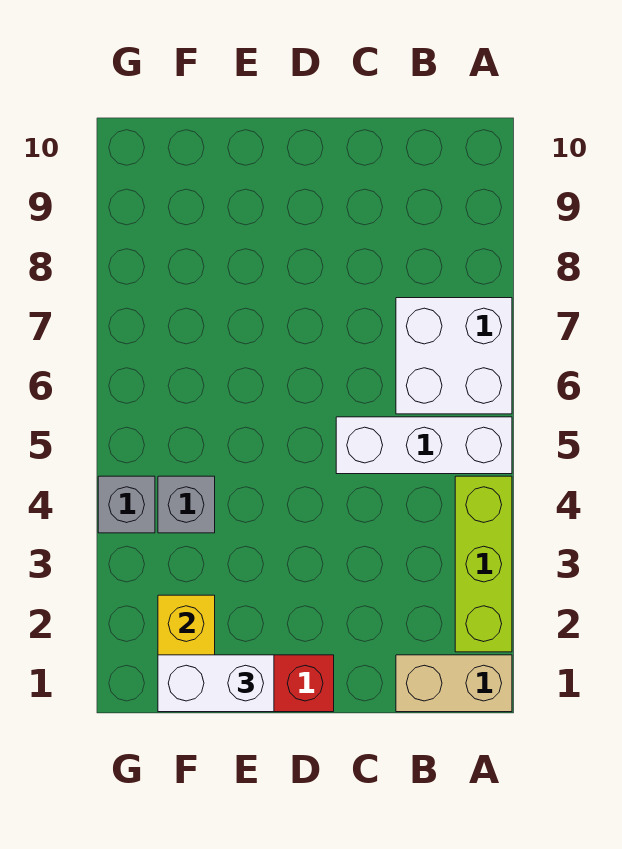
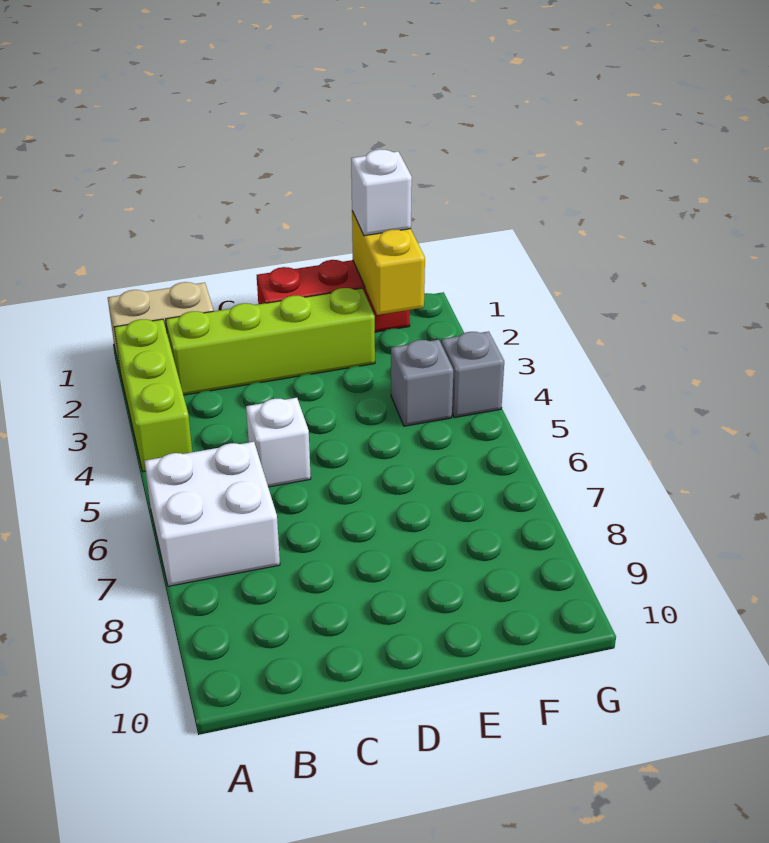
white 1x3 brick [336,417,512,474] -> white 1x1 brick [246,398,311,487]
none -> lime 1x4 brick [166,288,375,395]
white 1x2 brick [158,655,274,712] -> white 1x1 brick [351,149,412,236]

